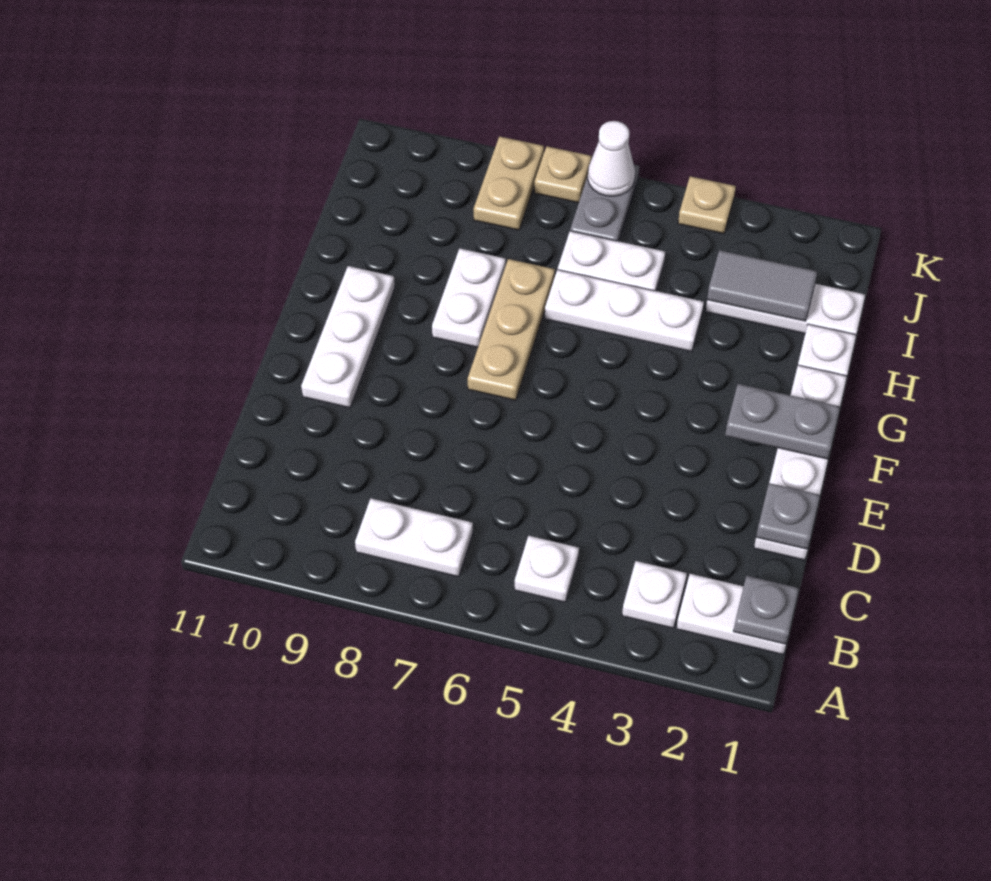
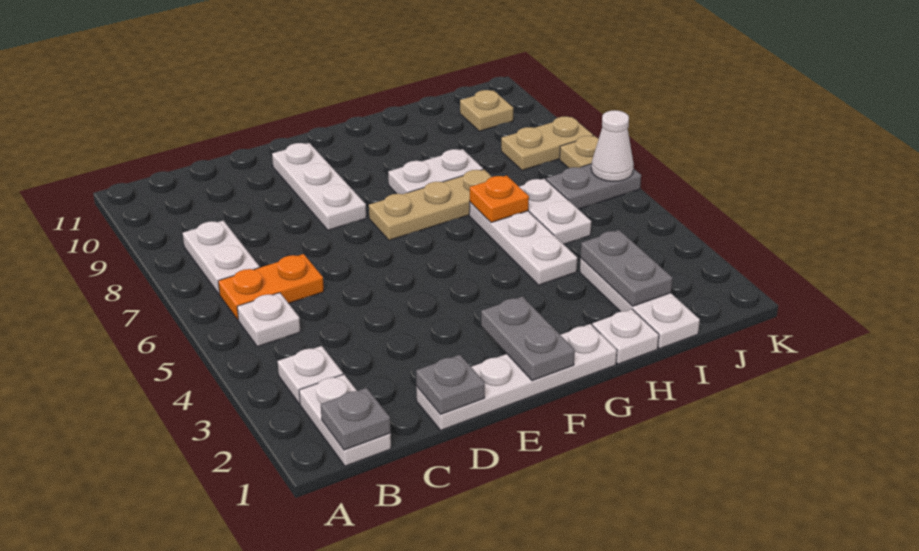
none -> orange 1x2 plate [218,254,324,320]
white 1x3 plate [301,266,395,408] -> white 1x3 plate turned to [272,143,366,230]
none -> orange 1x1 plate [470,175,529,223]
grey 1x2 tile [707,250,817,321] -> grey 1x2 plate [581,230,672,306]
tan 1x1 plate [678,176,736,234] -> tan 1x1 plate moved to [460,90,513,131]

